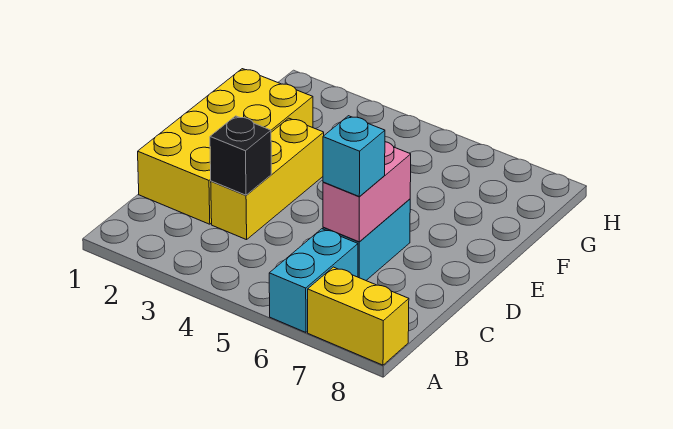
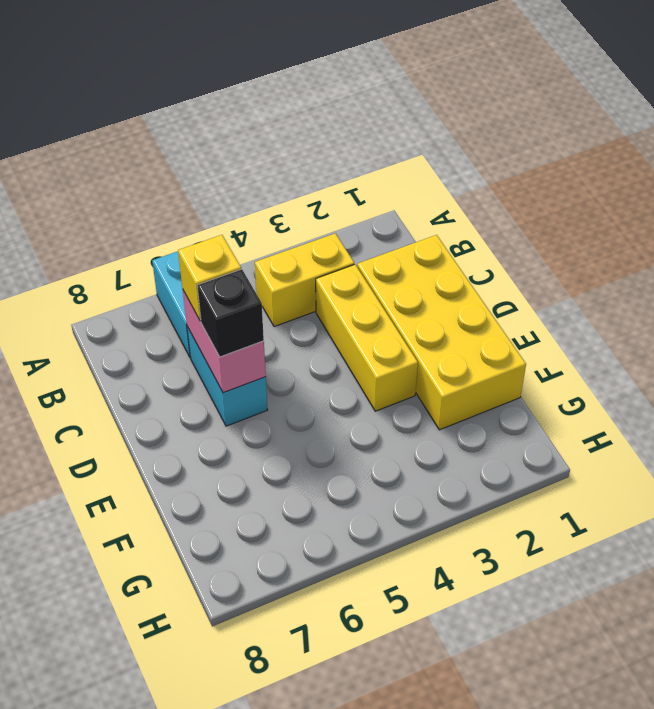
yellow 1x2 brick [308,267,409,365] -> yellow 1x2 brick moved to [255,233,354,327]
black 1x1 brick [210,116,271,195] -> black 1x1 brick moved to [197,269,264,357]
cyan 1x1 brick [323,116,385,196] -> yellow 1x1 brick [178,235,241,321]

